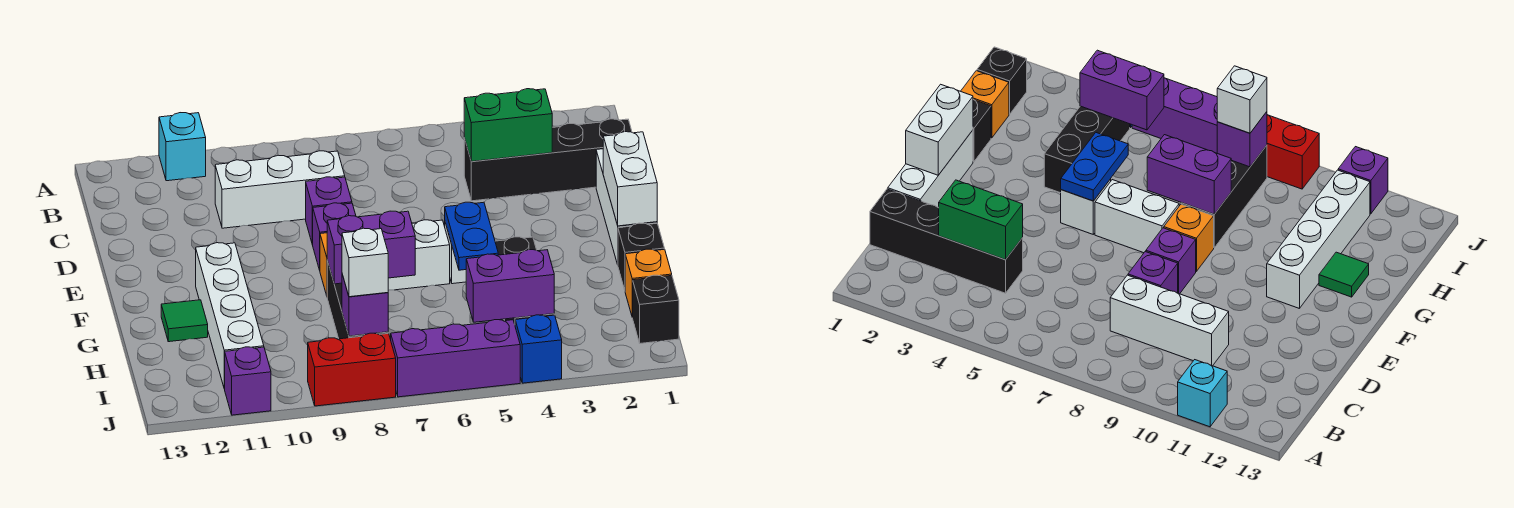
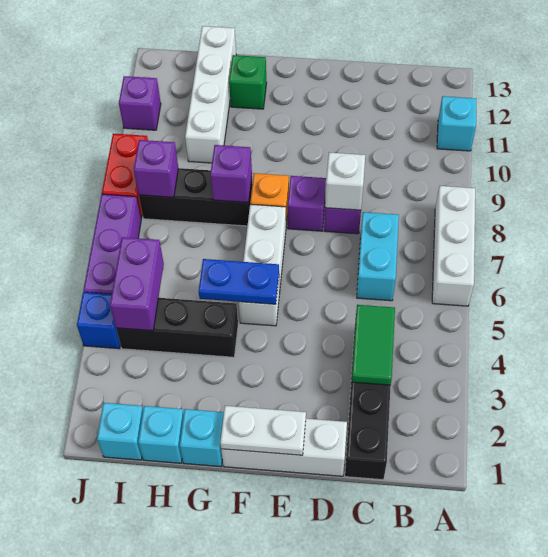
green 1x2 brick [464,89,552,162] -> green 1x2 tile [352,305,395,385]
none -> cyan 1x2 brick [357,212,399,301]
white 1x3 brick [215,151,345,228] -> white 1x3 brick moved to [432,186,475,306]
white 1x2 brick [603,132,657,226] -> white 1x2 plate [220,406,306,455]
white 1x4 brick [196,243,264,389] -> white 1x4 brick turned to [185,26,236,163]
black 1x1 brick [618,223,664,290] -> cyan 1x1 brick [180,409,224,467]
purple 1x2 brick [327,211,415,284] -> purple 1x1 brick [210,145,252,202]
green 1x1 tile [161,300,208,342] -> green 1x1 brick [229,55,267,109]
orange 1x1 brick [625,249,672,317] -> cyan 1x1 brick [138,406,184,463]
black 1x1 brick [632,275,679,343] -> cyan 1x1 brick [97,403,143,460]
white 1x1 brick [342,228,388,297] -> white 1x1 brick moved to [325,152,365,210]

